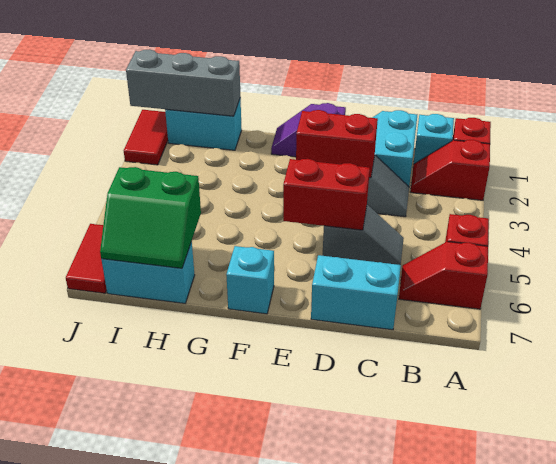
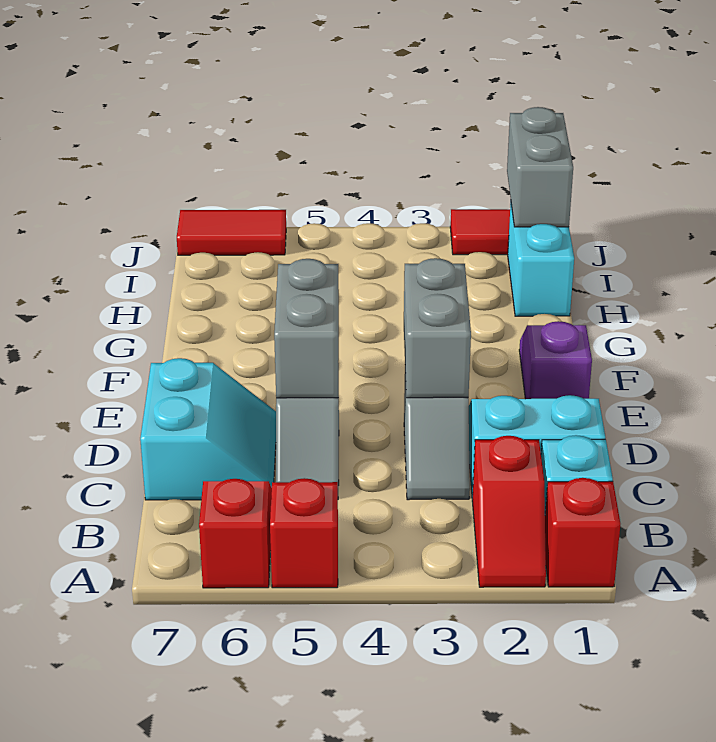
red 1x2 slope [411,140,490,200] -> red 1x2 slope turned to [472,436,546,587]
red 1x2 brick [296,110,378,178] -> grey 1x2 brick [404,258,471,398]
red 1x2 brick [283,159,370,230] -> grey 1x2 brick [274,259,339,398]
cyan 1x1 brick [226,246,274,314] -> none
grey 1x3 brick [126,50,240,116] -> grey 1x2 brick [507,107,573,227]
green 2x2 slope [100,167,201,268] -> none
cyan 1x2 brick [101,242,195,303] -> none

